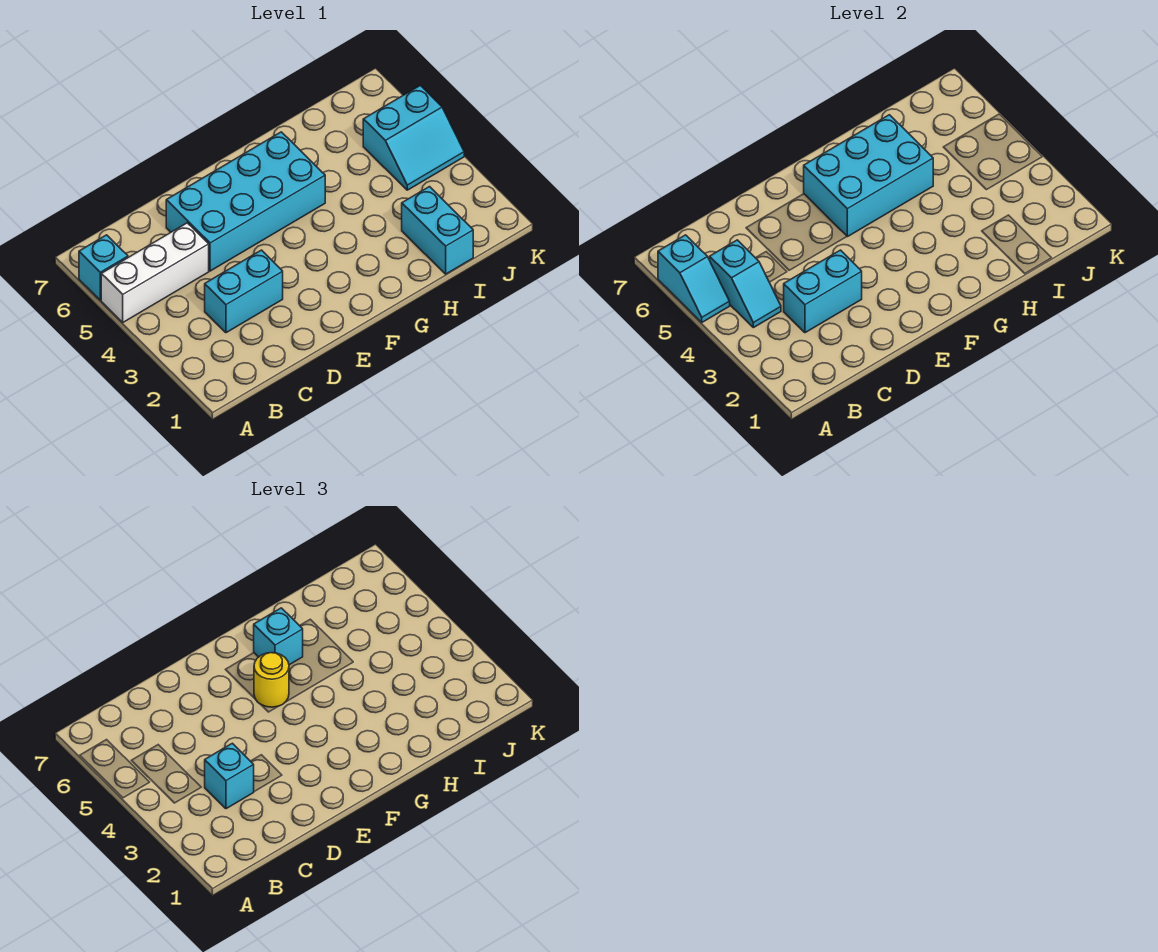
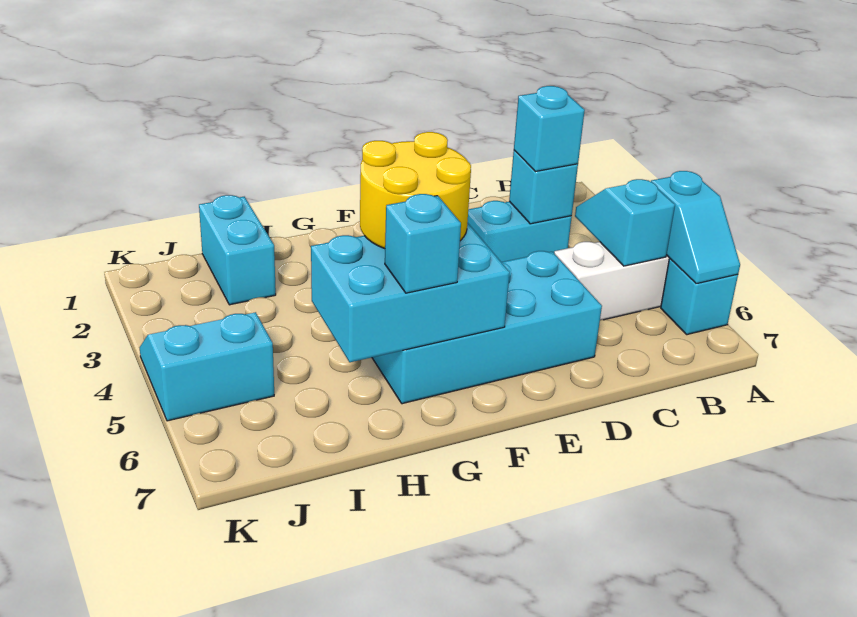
cyan 1x2 slope [658,235,730,322] -> cyan 1x2 slope turned to [651,171,740,284]
cyan 1x2 brick [784,250,862,333] -> cyan 1x1 brick [509,150,578,224]
yellow 1x1 round brick [254,653,289,707] -> yellow 2x2 round brick [360,132,471,249]

